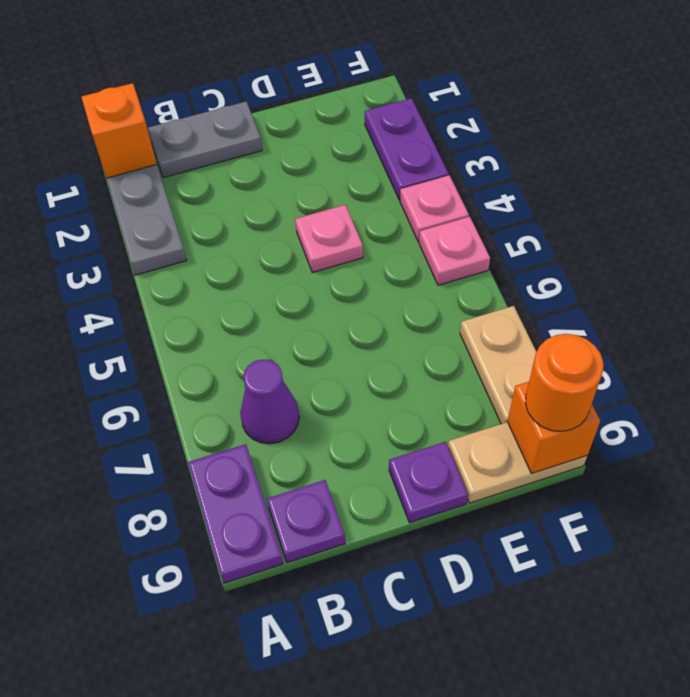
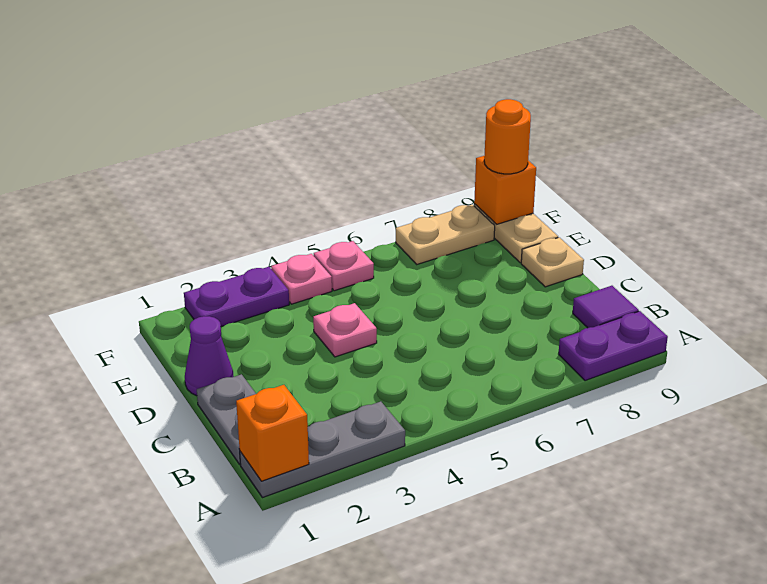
purple 1x1 cone [240,360,299,444] -> purple 1x1 cone moved to [185,316,234,396]
purple 1x1 plate [267,480,345,563] -> purple 1x1 tile [573,286,639,328]
purple 1x1 plate [389,442,468,523] -> tan 1x1 plate [521,237,584,287]

